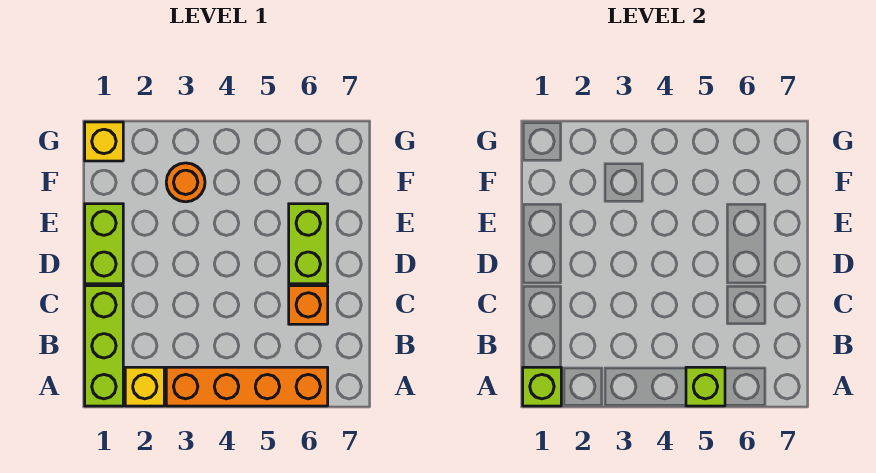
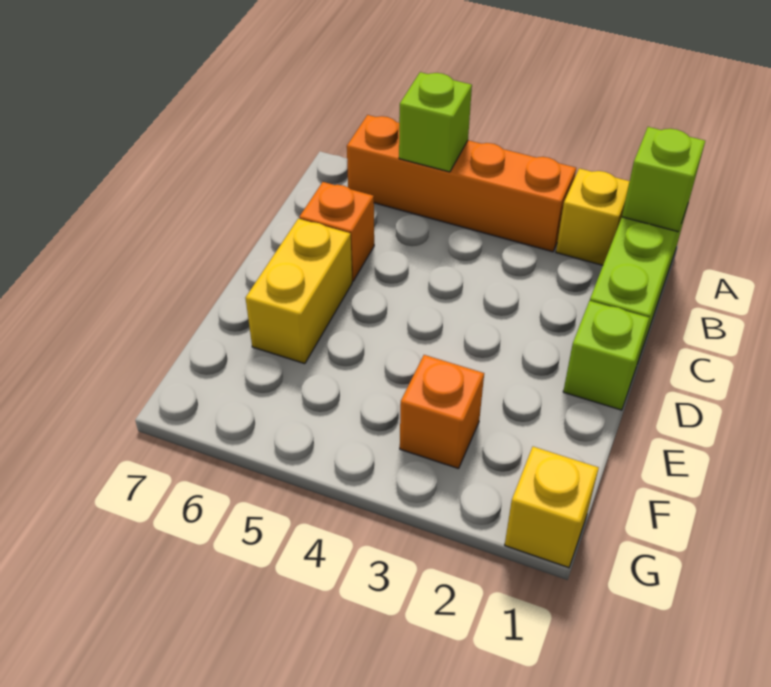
lime 1x2 brick [85,204,123,284] -> lime 1x1 brick [563,301,649,410]
lime 1x2 brick [289,204,328,284] -> yellow 1x2 brick [246,219,352,364]
orange 1x1 round brick [166,163,205,202] -> orange 1x1 brick [400,355,484,469]

